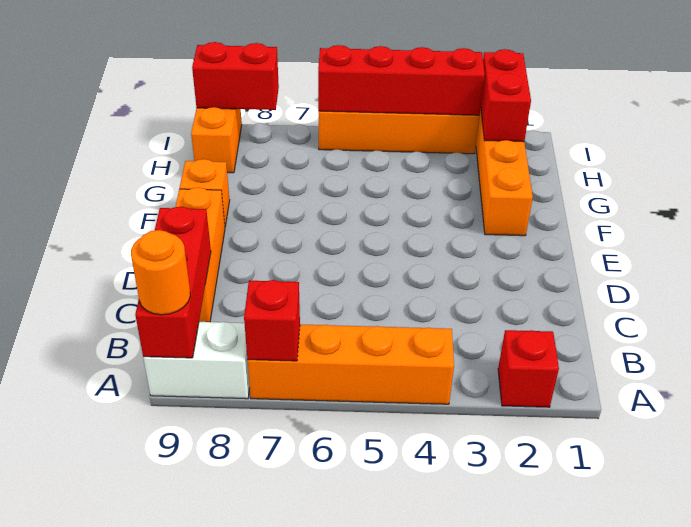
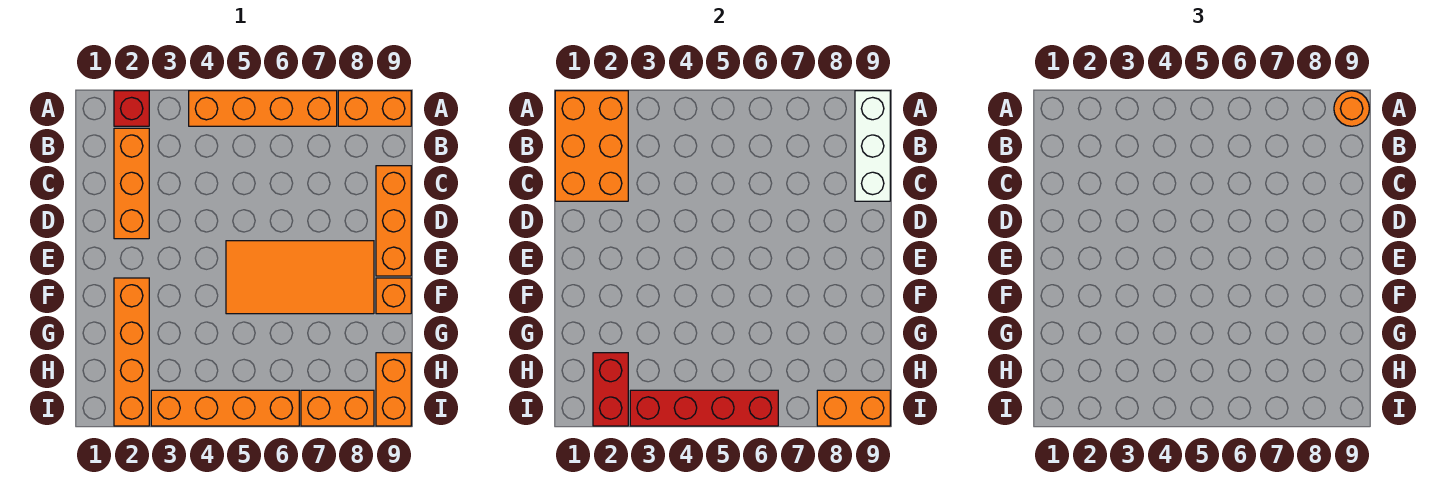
none -> orange 2x3 brick [555,91,628,201]
red 1x1 brick [244,280,300,361] -> none
white 1x2 brick [143,322,250,399] -> orange 1x2 brick [338,91,411,126]
red 1x3 brick [135,206,211,358] -> white 1x3 brick [855,91,890,201]
none -> orange 1x3 brick [114,128,149,239]
none -> orange 2x4 tile [226,241,374,314]
none -> orange 1x2 brick [301,390,374,426]
red 1x2 brick [192,42,279,110] -> orange 1x2 brick [817,390,890,426]

